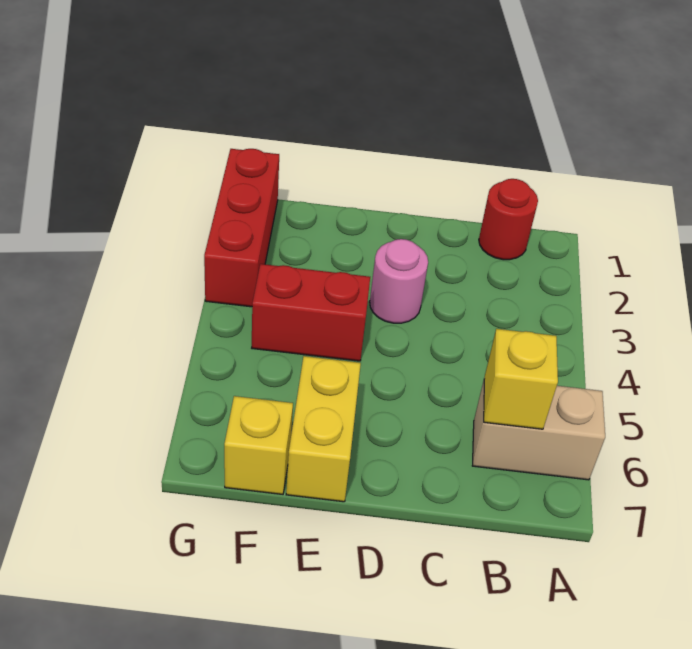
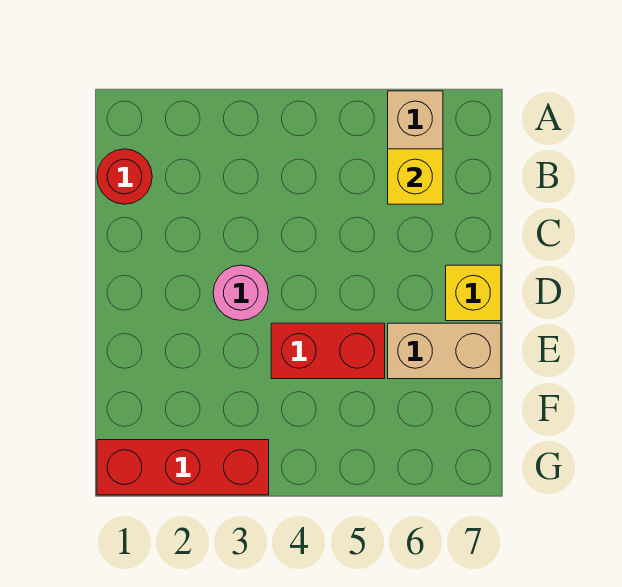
red 1x2 brick [252,264,370,361] -> red 1x2 brick turned to [271,323,385,379]
yellow 1x2 brick [286,356,361,502] -> tan 1x2 brick [388,323,501,379]
yellow 1x1 brick [224,396,293,494] -> yellow 1x1 brick moved to [446,265,501,321]

